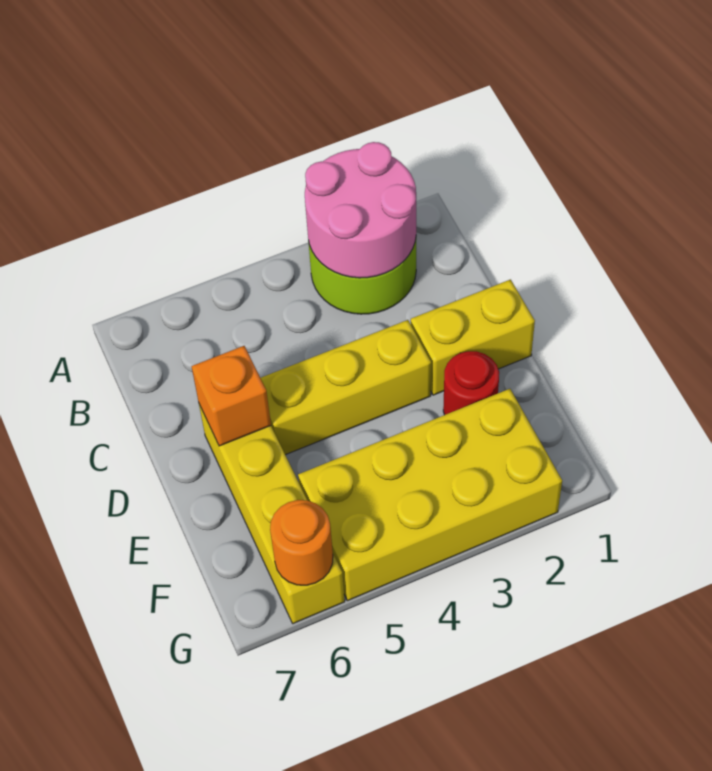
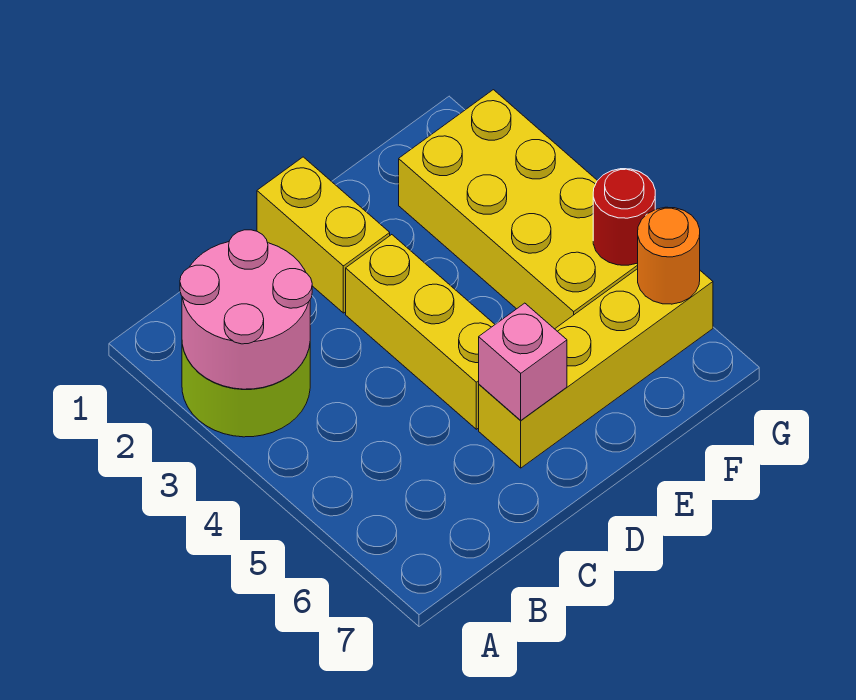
orange 1x1 brick [191,346,271,446] -> pink 1x1 brick [479,303,567,420]
red 1x1 round brick [443,351,499,415] -> red 1x1 round brick moved to [593,169,655,265]

